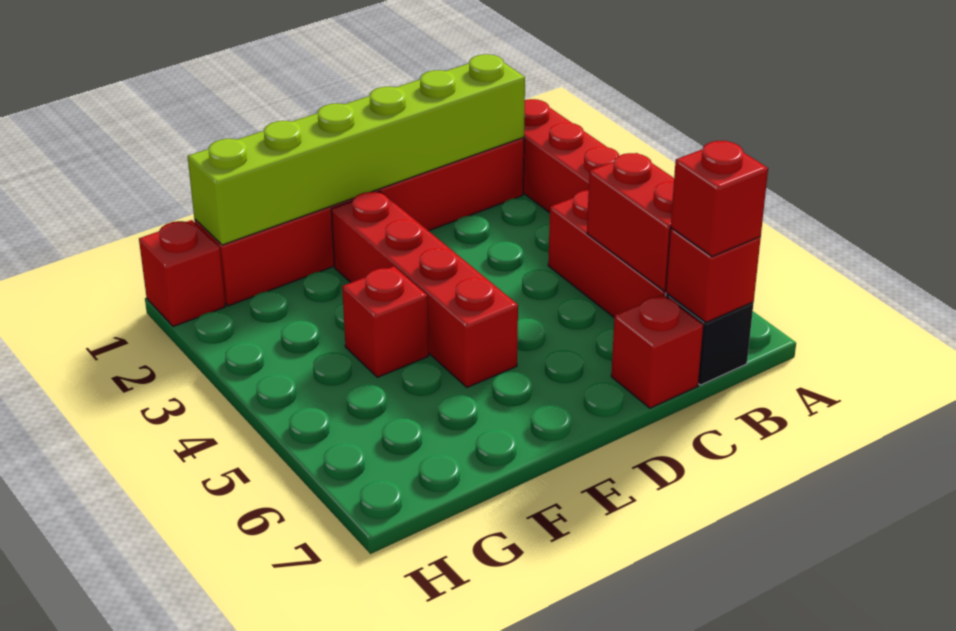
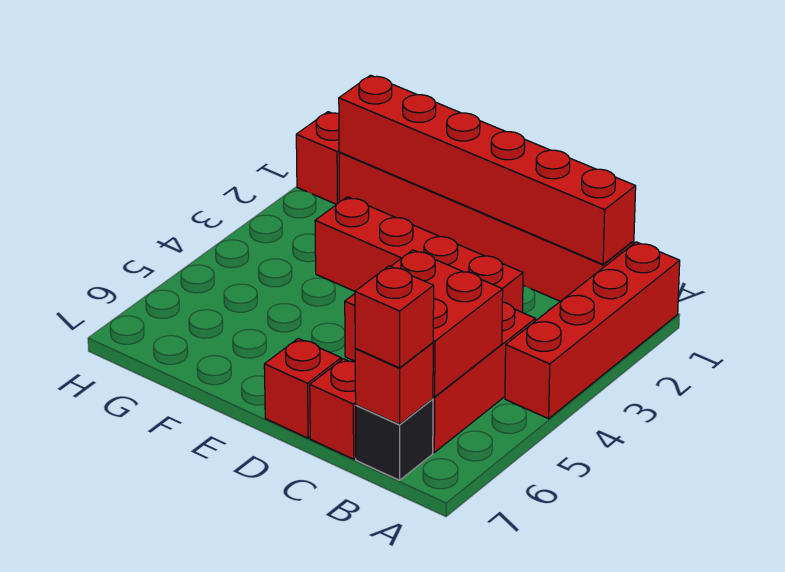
lime 1x6 brick [188,54,525,245] -> red 1x6 brick [339,75,636,264]
red 1x2 brick [587,153,674,291] -> red 2x2 brick [345,250,503,397]
red 1x4 brick [331,191,518,387] -> red 1x4 brick turned to [315,197,523,312]
red 1x1 brick [342,266,429,377] -> red 1x1 brick moved to [264,338,341,438]

